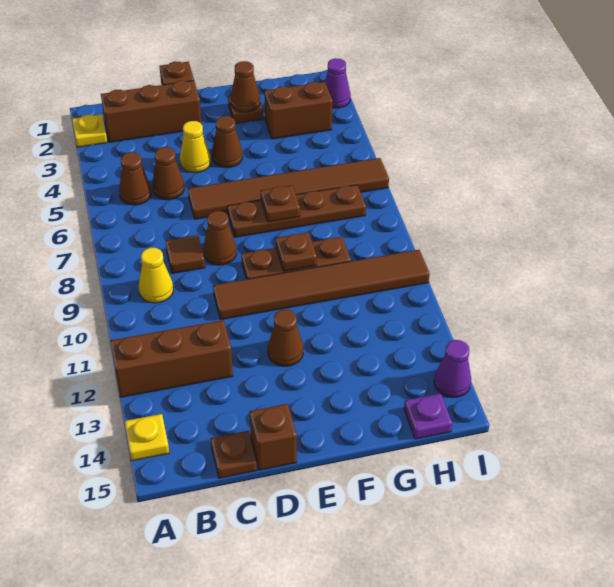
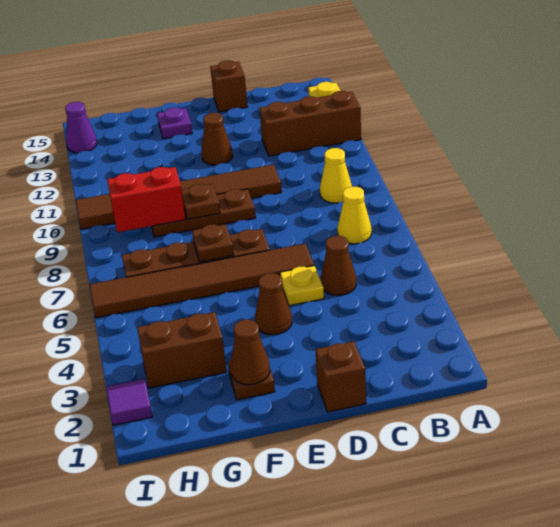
yellow 1x1 plate [72,114,107,147] -> yellow 1x1 plate moved to [280,266,324,306]
brown 1x3 brick [101,81,201,142] -> none
brown 1x1 cone [119,152,151,205] -> none
brown 1x1 tile [165,235,205,274] -> none
brown 1x1 plate [211,431,257,478] -> none
yellow 1x1 cone [180,121,211,173] -> yellow 1x1 cone moved to [337,187,372,244]
brown 1x1 cone [203,211,237,265] -> none
none -> red 1x2 brick [107,167,186,232]
purple 1x1 plate [404,393,452,439] -> purple 1x1 plate moved to [157,108,192,139]
purple 1x1 cone [325,58,351,108] -> purple 1x1 tile [106,379,152,425]

